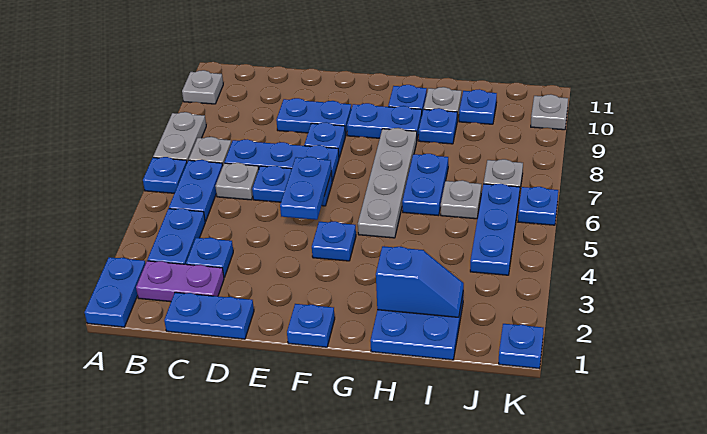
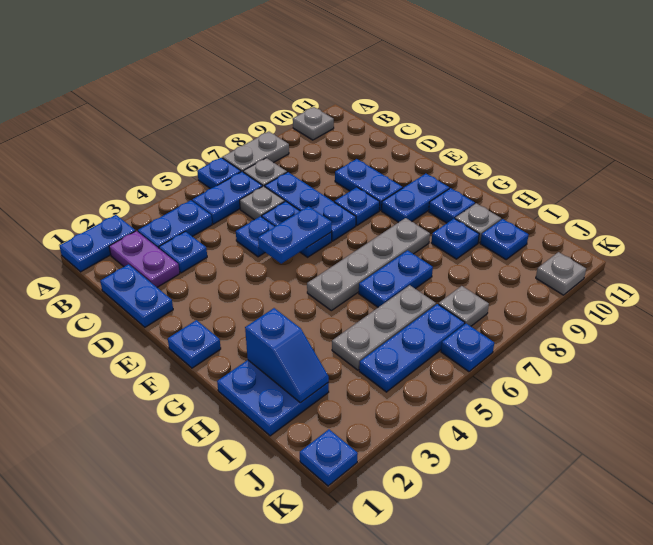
blue 1x1 plate [312,221,356,261] -> blue 1x1 plate moved to [236,216,275,257]
blue 1x2 plate [347,103,422,139] -> blue 1x2 plate turned to [382,174,449,222]
grey 1x1 plate [441,180,481,219] -> grey 1x3 plate [332,285,436,370]

